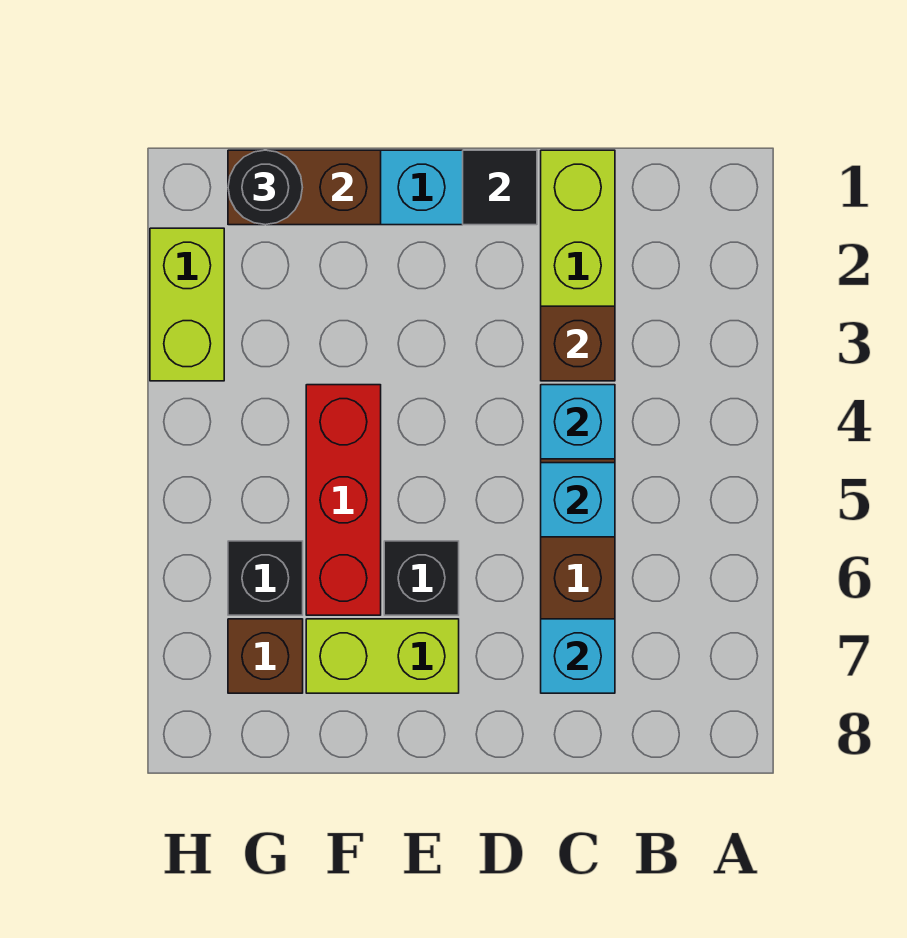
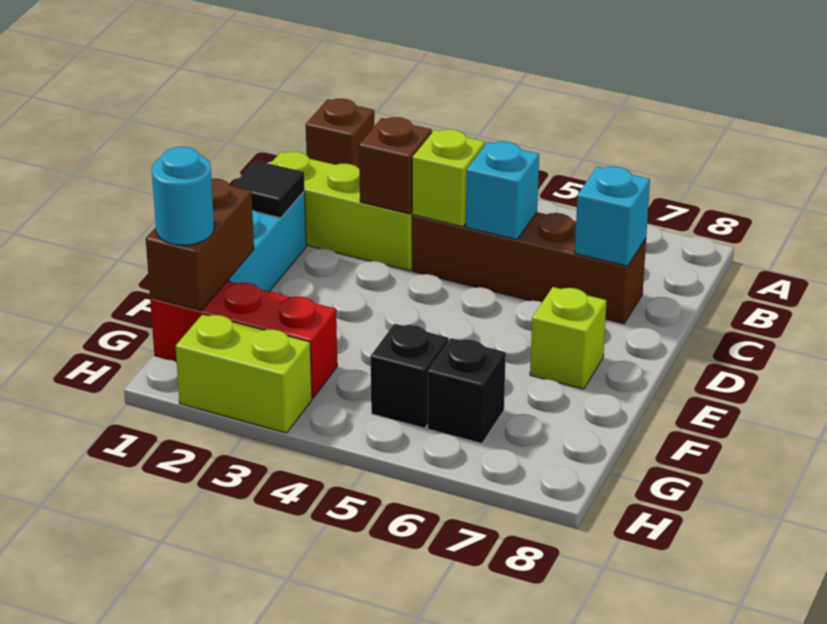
cyan 1x1 brick [541,385,615,459] -> lime 1x1 brick [412,129,485,227]
black 1x1 brick [384,541,459,615] -> black 1x1 brick moved to [371,324,448,428]
lime 1x2 brick [306,619,459,693] -> lime 1x1 brick [530,287,607,389]
red 1x3 brick [306,385,381,615] -> red 1x3 brick moved to [150,281,337,398]
black 1x1 round brick [228,150,302,225] -> cyan 1x1 round brick [152,147,214,245]
brown 1x1 brick [228,619,303,693] -> brown 1x1 brick moved to [306,99,374,168]

